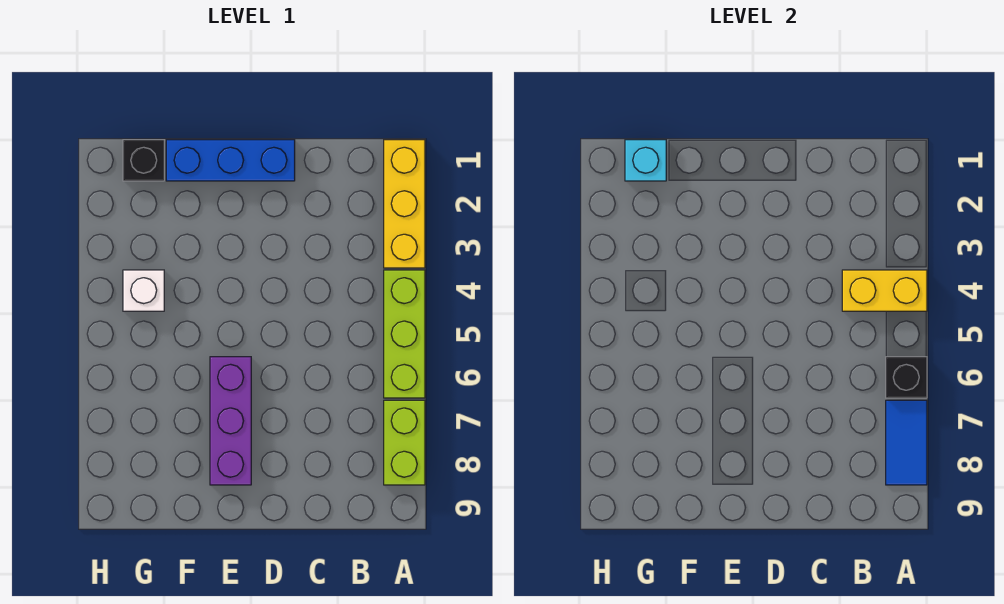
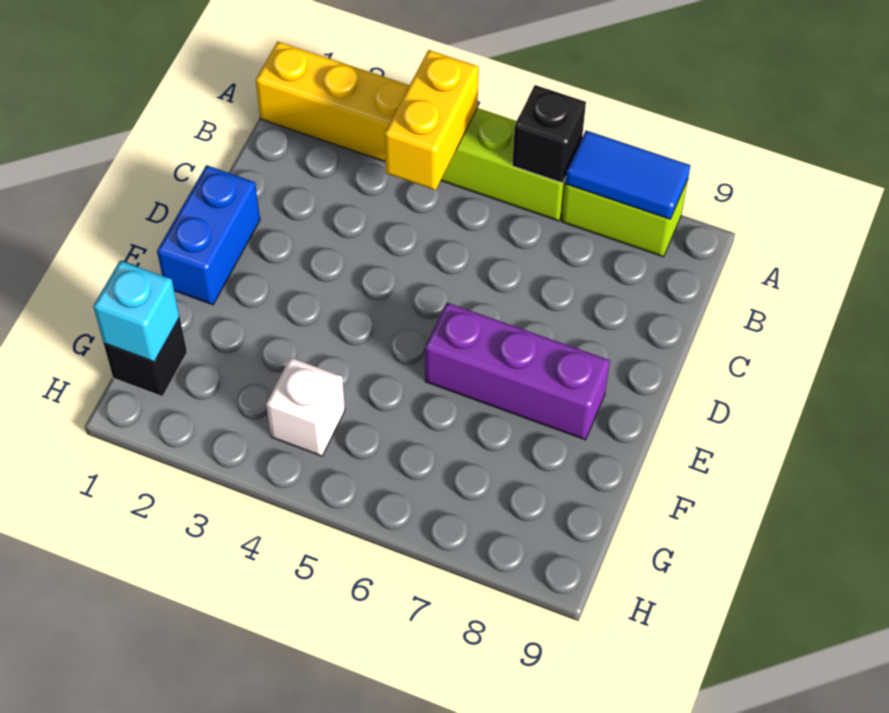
blue 1x3 brick [166,140,295,181] -> blue 1x2 brick [157,165,260,305]

